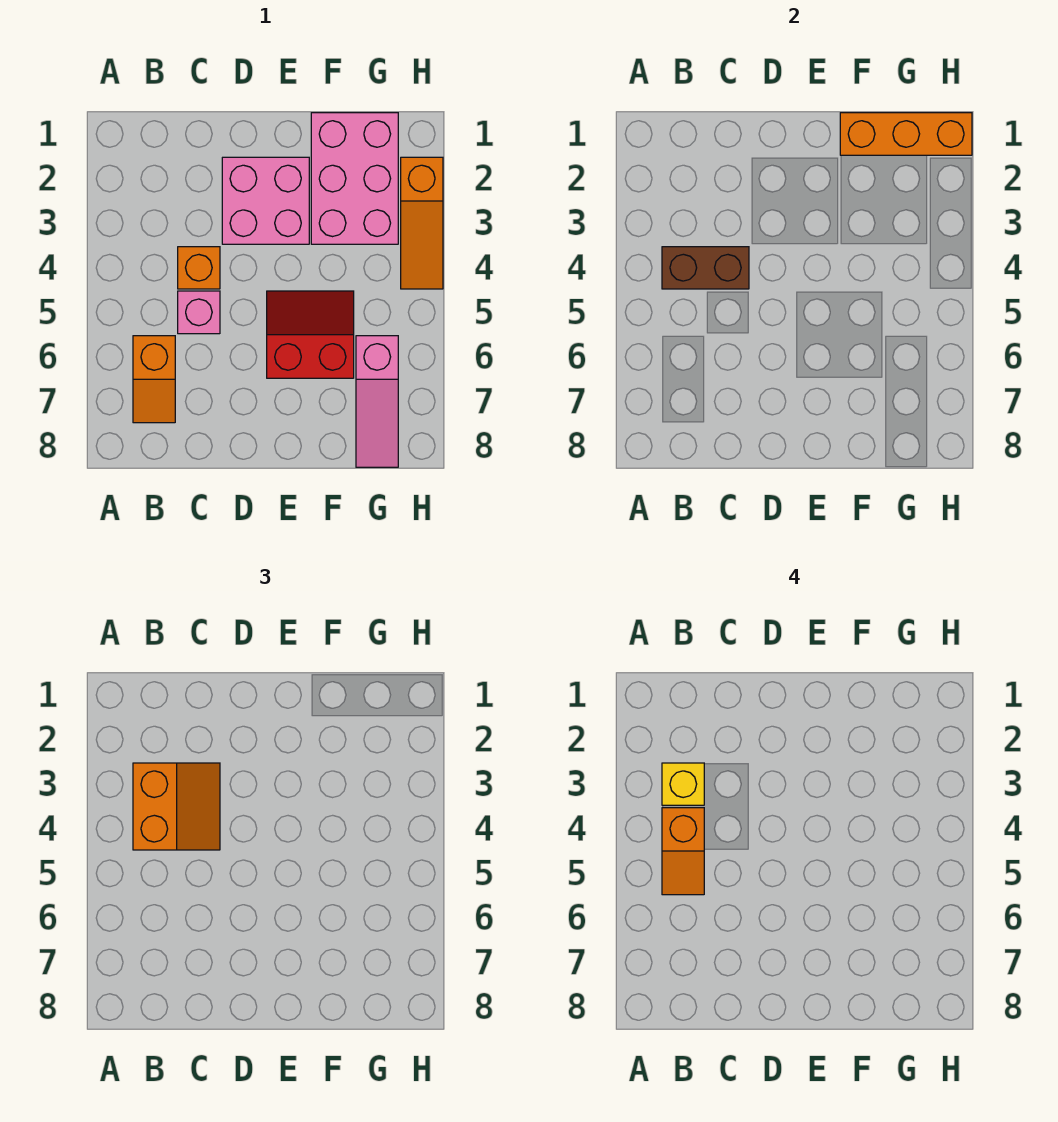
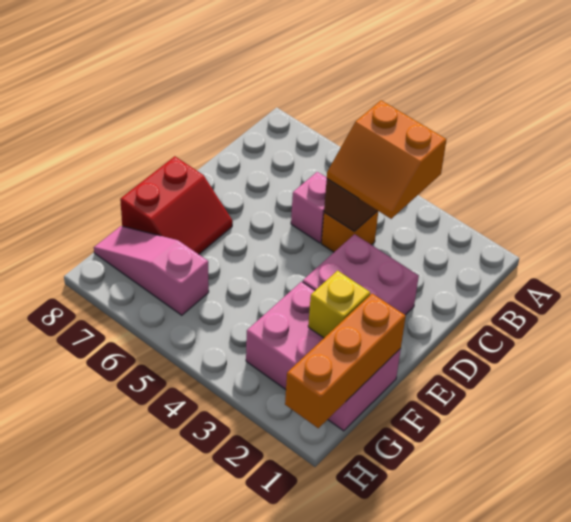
yellow 1x1 brick [662,763,704,805] -> yellow 1x1 brick moved to [308,271,370,338]
orange 1x2 slope [662,808,704,895] -> none
orange 1x2 slope [133,336,175,423] -> none
red 2x2 slope [267,291,354,378] -> red 2x2 slope moved to [120,156,233,254]
orange 1x3 slope [401,157,443,289] -> none

